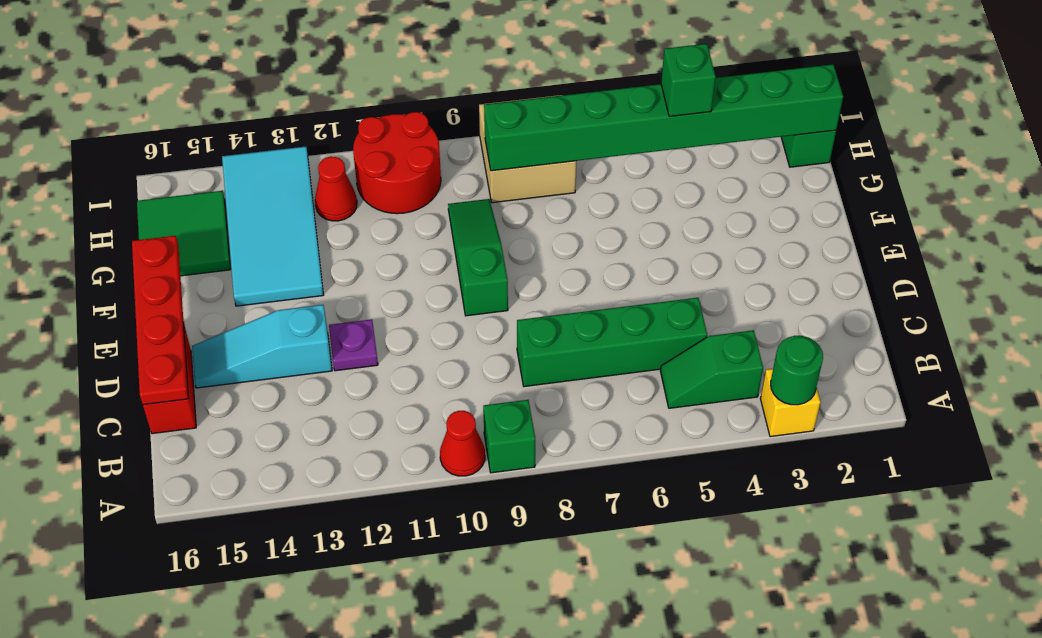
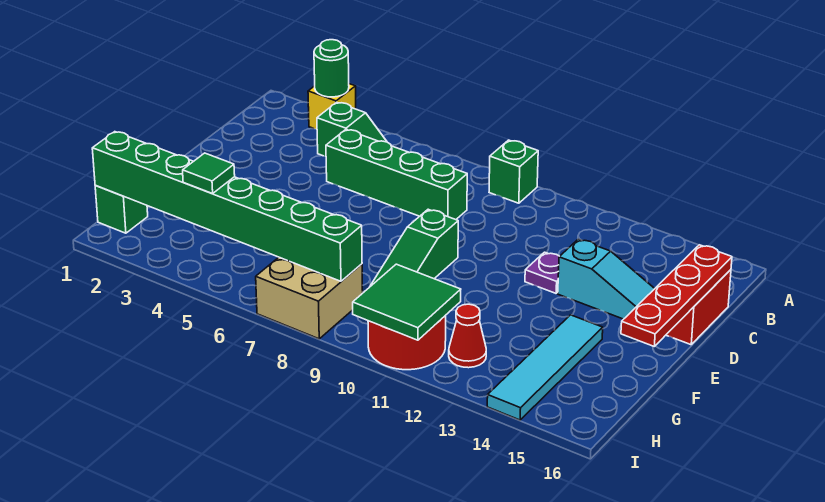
red 1x1 cone [440,411,485,476] -> none
cyan 2x4 tile [222,147,323,306] -> cyan 1x4 tile [487,315,603,420]
green 2x2 tile [137,191,231,276] -> green 2x2 tile moved to [353,264,461,340]
green 1x1 brick [661,44,716,117] -> green 1x1 tile [183,153,235,194]

